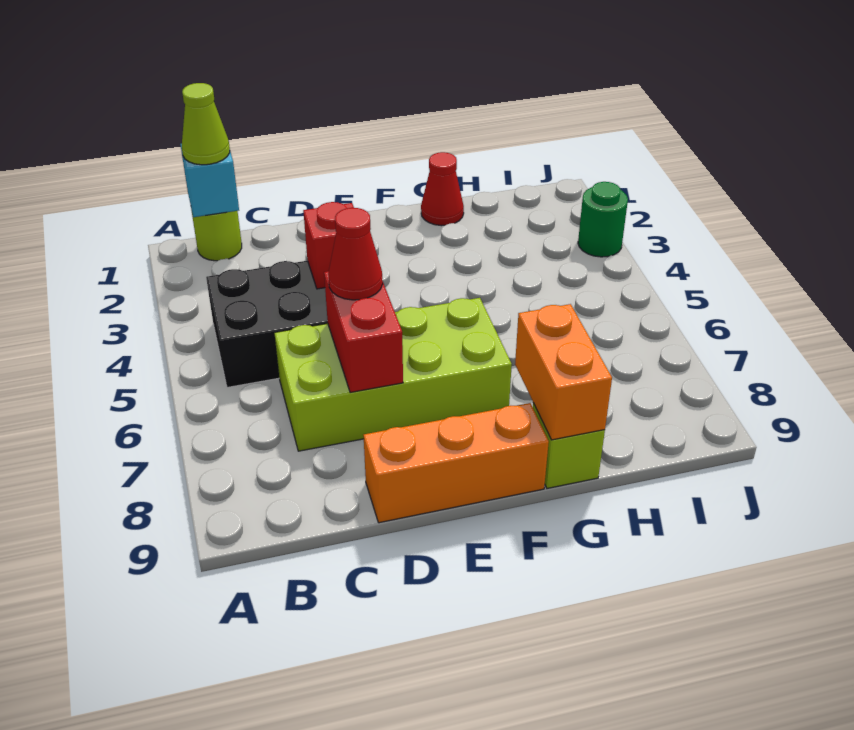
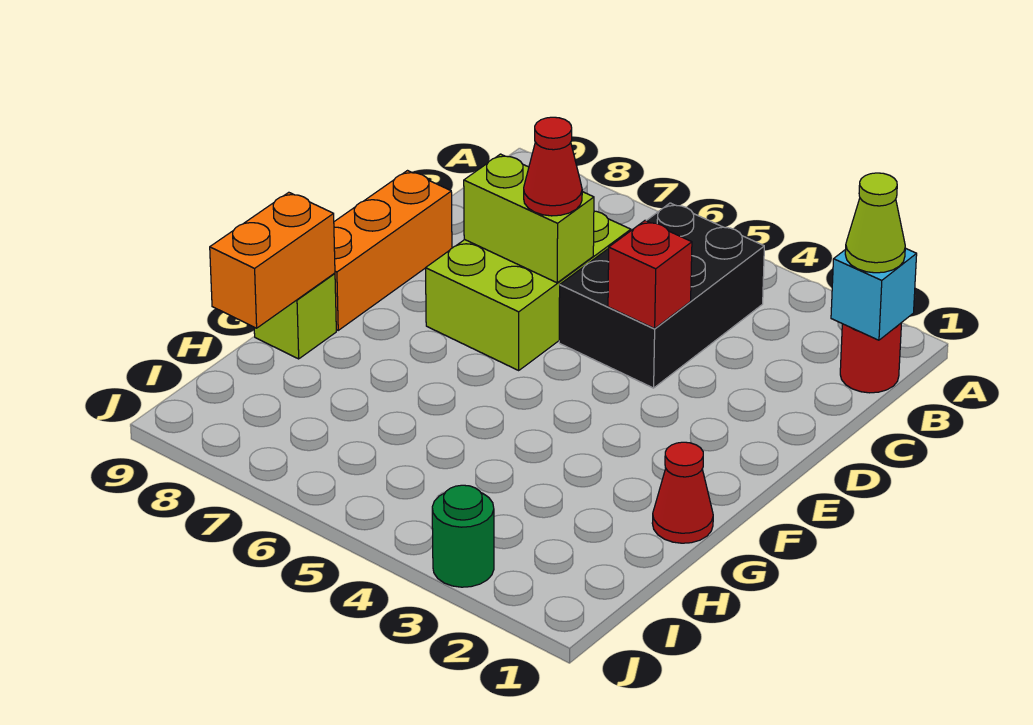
lime 1x1 round brick [191,209,242,261] -> red 1x1 round brick [840,323,901,393]
lime 2x4 brick [275,298,512,451] -> lime 2x3 brick [426,211,631,370]
red 1x2 brick [324,271,403,393] -> lime 1x2 brick [464,154,594,283]
orange 1x2 brick [515,304,612,440] -> orange 1x2 brick turned to [210,192,335,328]

